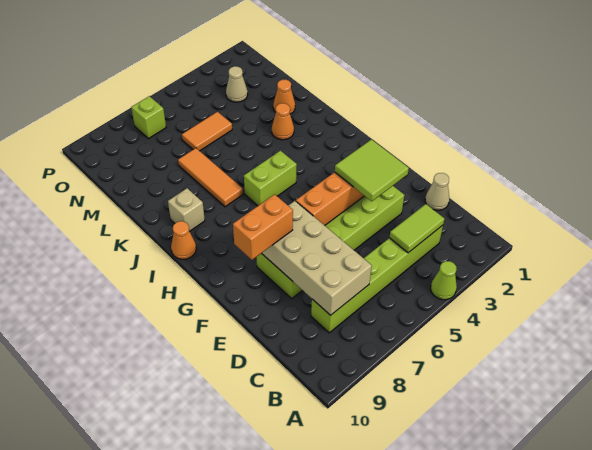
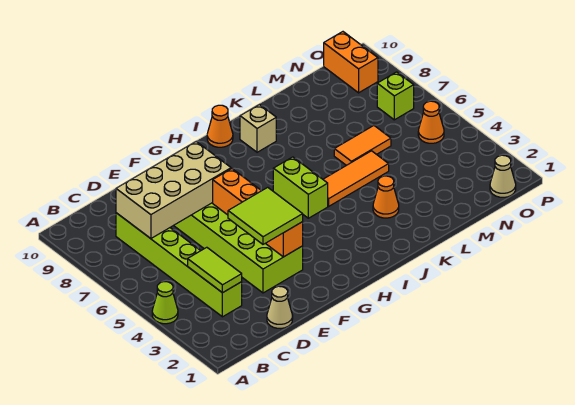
orange 1x2 brick [233,194,293,260] -> orange 1x2 brick moved to [324,32,378,93]
orange 1x3 tile [178,148,243,207] -> orange 1x3 tile moved to [323,151,389,206]
orange 1x1 cone [273,80,295,114] -> orange 1x1 cone moved to [418,101,444,143]
orange 1x2 tile [182,112,232,151] -> orange 1x2 tile turned to [334,126,391,165]
tan 1x1 cone [226,66,248,102] -> tan 1x1 cone moved to [490,155,516,197]

